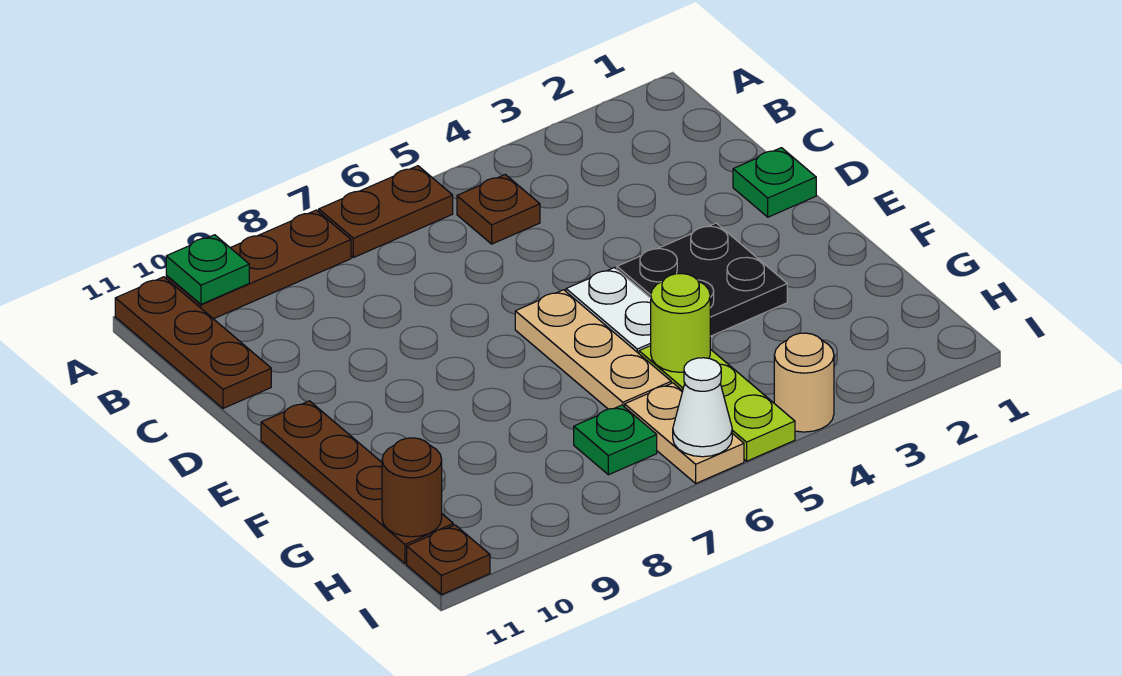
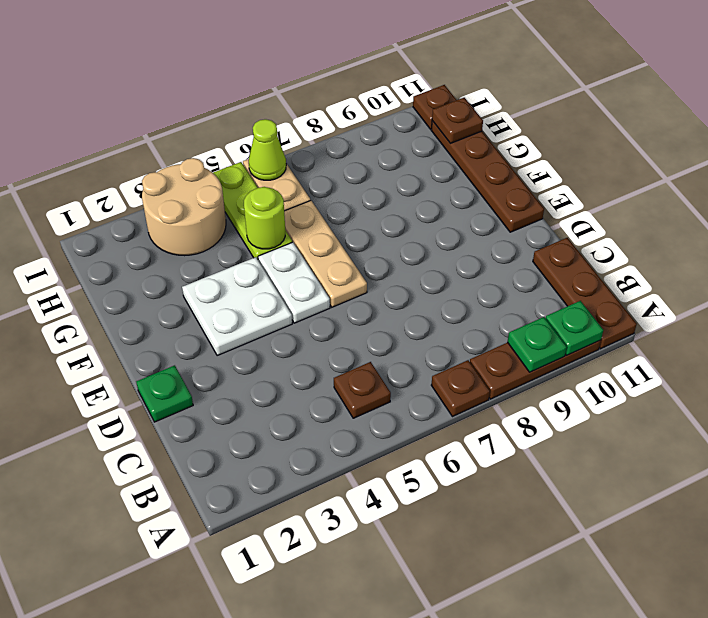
brown 1x2 plate [319,166,453,258] -> brown 1x1 plate [431,360,490,417]
black 2x2 plate [617,223,787,336] -> white 2x2 plate [182,257,292,356]
green 1x1 plate [574,405,657,475] -> green 1x1 plate moved to [508,317,567,372]
brown 1x1 round brick [382,438,442,537] -> brown 1x1 plate [432,98,483,143]
tan 1x1 round brick [774,333,834,432] -> tan 2x2 round brick [142,158,226,256]
white 1x1 cone [673,358,732,457] -> lime 1x1 cone [249,119,286,180]

